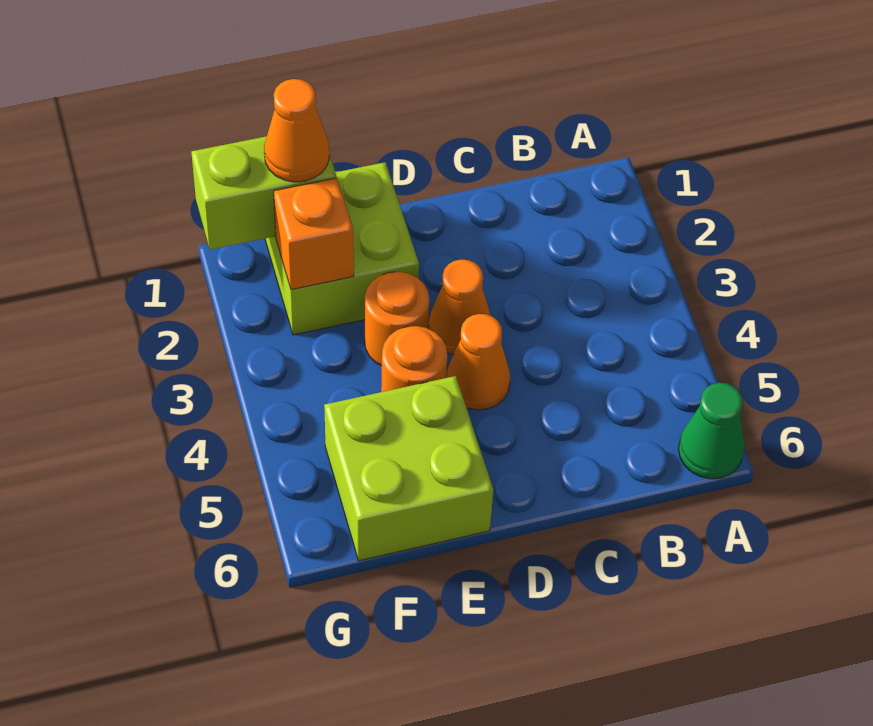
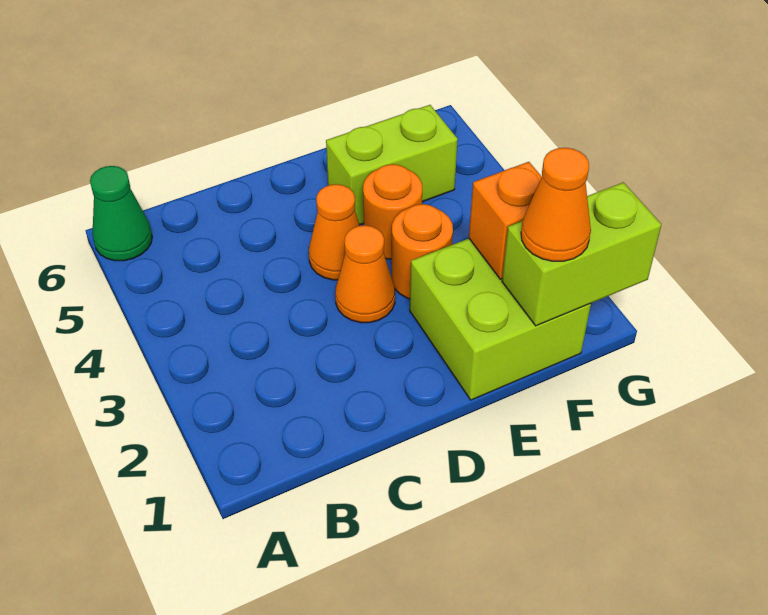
lime 2x2 brick [324,376,493,561] -> lime 1x2 brick [326,105,458,225]

